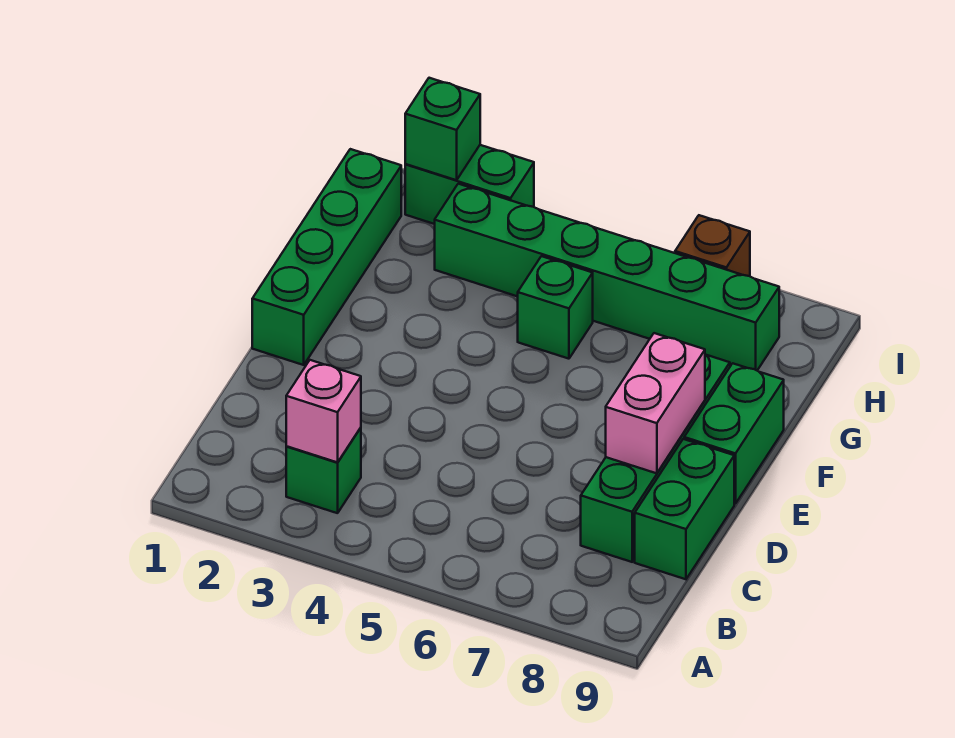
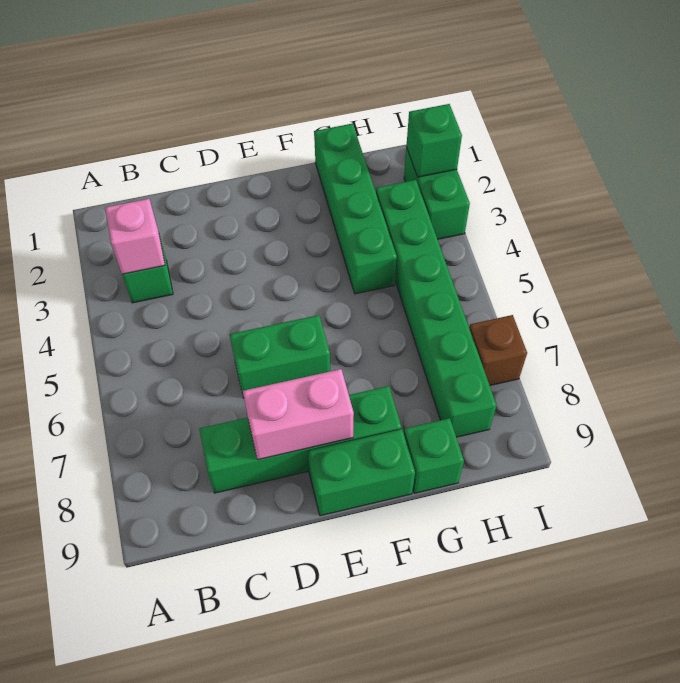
green 1x2 brick [635,439,734,579] -> green 1x2 brick moved to [230,315,330,398]
green 1x4 brick [252,149,401,365] -> green 1x4 brick turned to [314,124,397,294]
green 1x1 brick [518,256,593,359] -> green 1x1 brick moved to [404,418,464,493]

